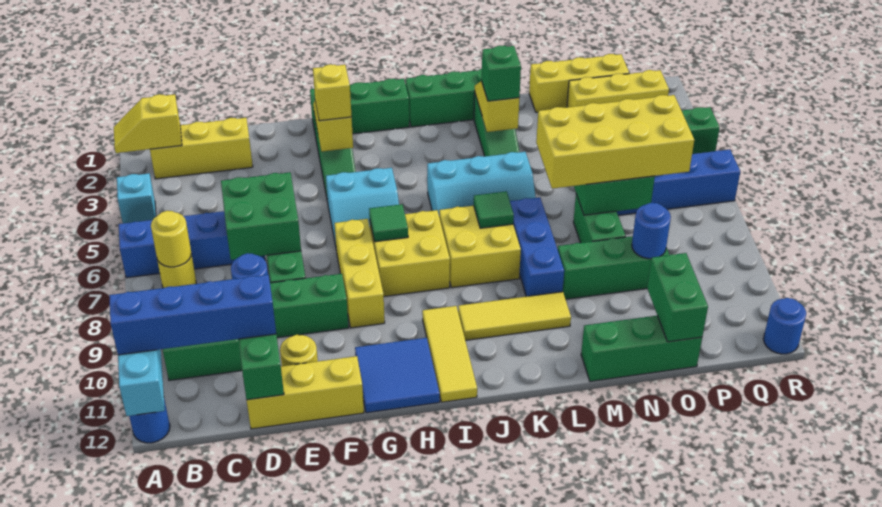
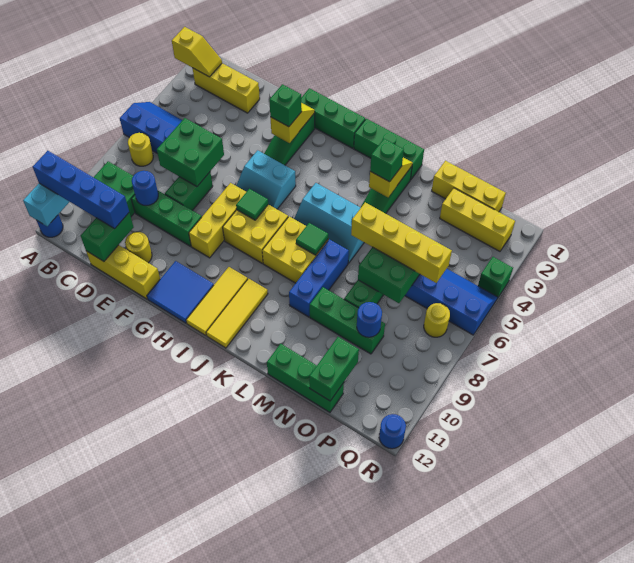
yellow 1x2 slope [114,94,182,153] -> yellow 1x2 slope turned to [172,27,222,77]
cyan 1x1 brick [117,173,156,223] -> none
yellow 1x1 round brick [151,211,191,267] -> yellow 1x1 round brick moved to [424,303,450,337]
yellow 1x1 brick [313,64,352,121] -> green 1x1 brick [269,84,302,127]
yellow 1x3 tile [458,292,571,340] -> yellow 1x3 tile turned to [206,279,268,348]
yellow 2x4 brick [536,95,694,189] -> yellow 1x4 brick [351,202,452,283]

